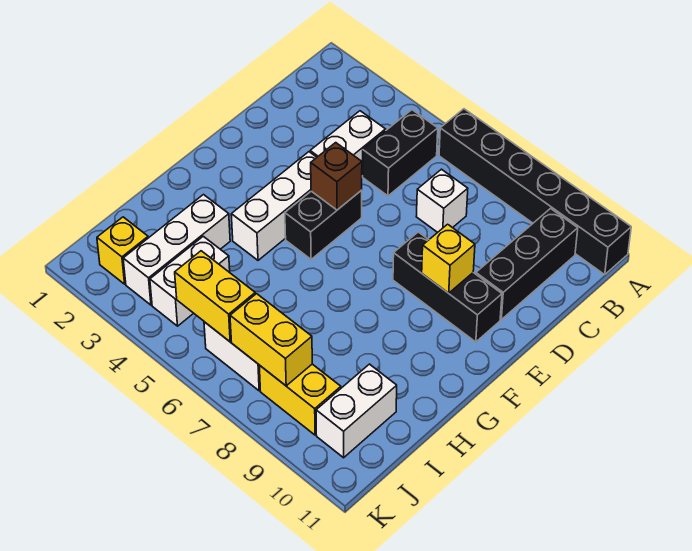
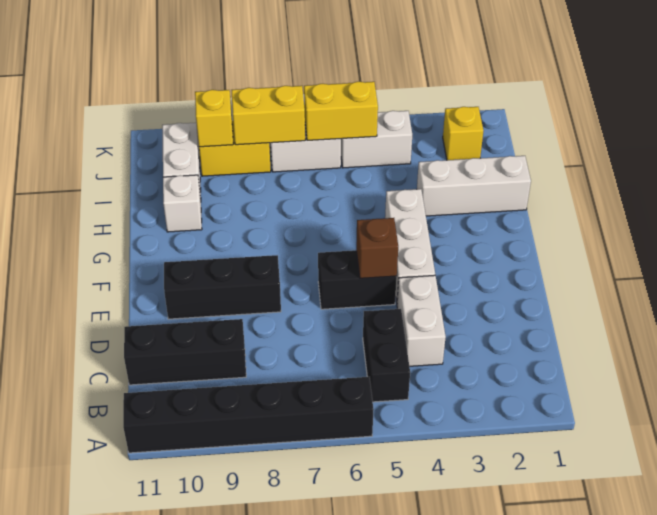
black 1x3 brick [476,209,578,319] -> black 1x3 brick turned to [124,319,246,385]
white 1x1 brick [416,169,468,232] -> white 1x1 brick moved to [163,175,202,232]
black 1x2 brick [285,190,362,259] -> black 1x2 brick turned to [318,250,397,309]
yellow 1x1 brick [422,224,475,293] -> yellow 1x1 brick moved to [195,90,233,147]
white 1x3 brick [123,195,230,305] -> white 1x3 brick turned to [417,156,531,216]
white 1x2 brick [150,236,230,326] -> white 1x2 brick turned to [341,111,412,168]

